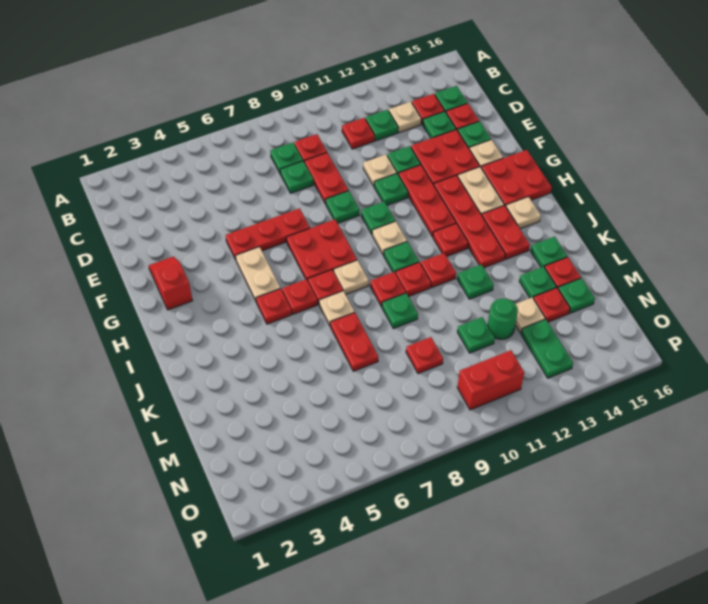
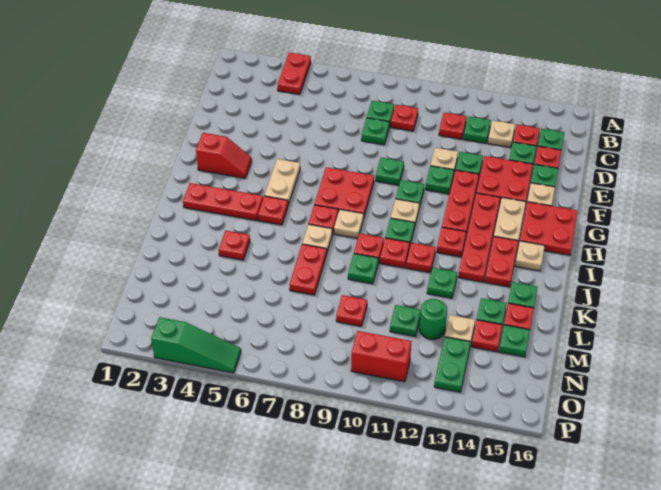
red 1x2 plate [304,153,349,204] -> red 1x2 plate moved to [278,53,311,95]
red 1x2 slope [149,257,193,310] -> red 1x2 slope turned to [196,133,252,178]
red 1x3 plate [226,208,310,260] -> red 1x3 plate moved to [183,183,263,221]
red 1x1 plate [282,279,318,314] -> red 1x1 plate moved to [219,231,250,260]
none -> green 1x3 slope [151,317,241,373]

